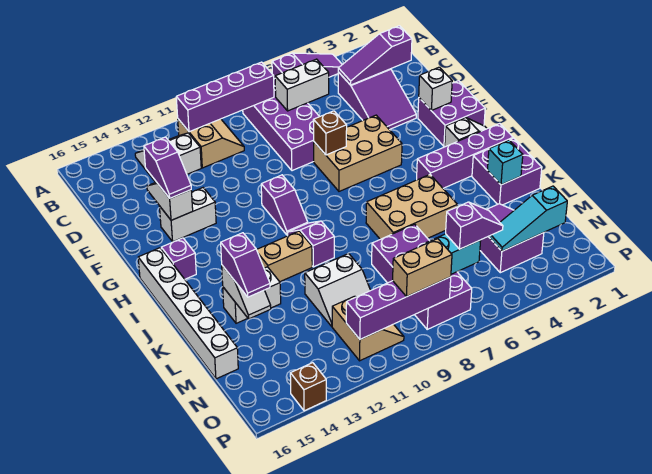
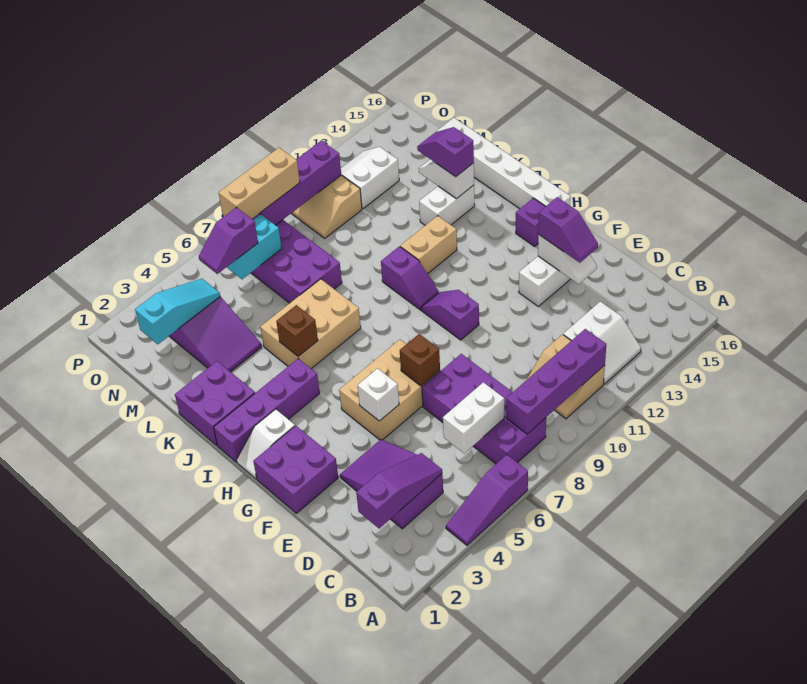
purple 1x2 slope [144,137,191,198] -> purple 1x2 slope turned to [538,197,598,263]
white 1x1 brick [419,67,452,110] -> white 1x1 brick moved to [358,368,399,421]
cyan 1x1 brick [487,140,523,185] -> none
white 2x2 slope [305,253,371,326] -> white 2x2 slope moved to [341,147,399,209]
tan 1x2 brick [393,239,452,297] -> tan 1x3 brick [219,148,300,219]
brown 1x1 brick [290,363,326,411] -> brown 1x1 brick moved to [276,305,318,356]

